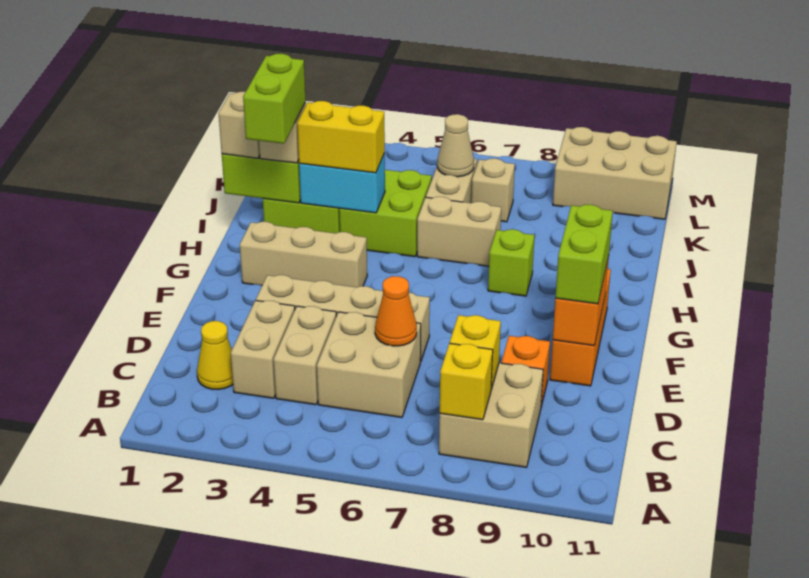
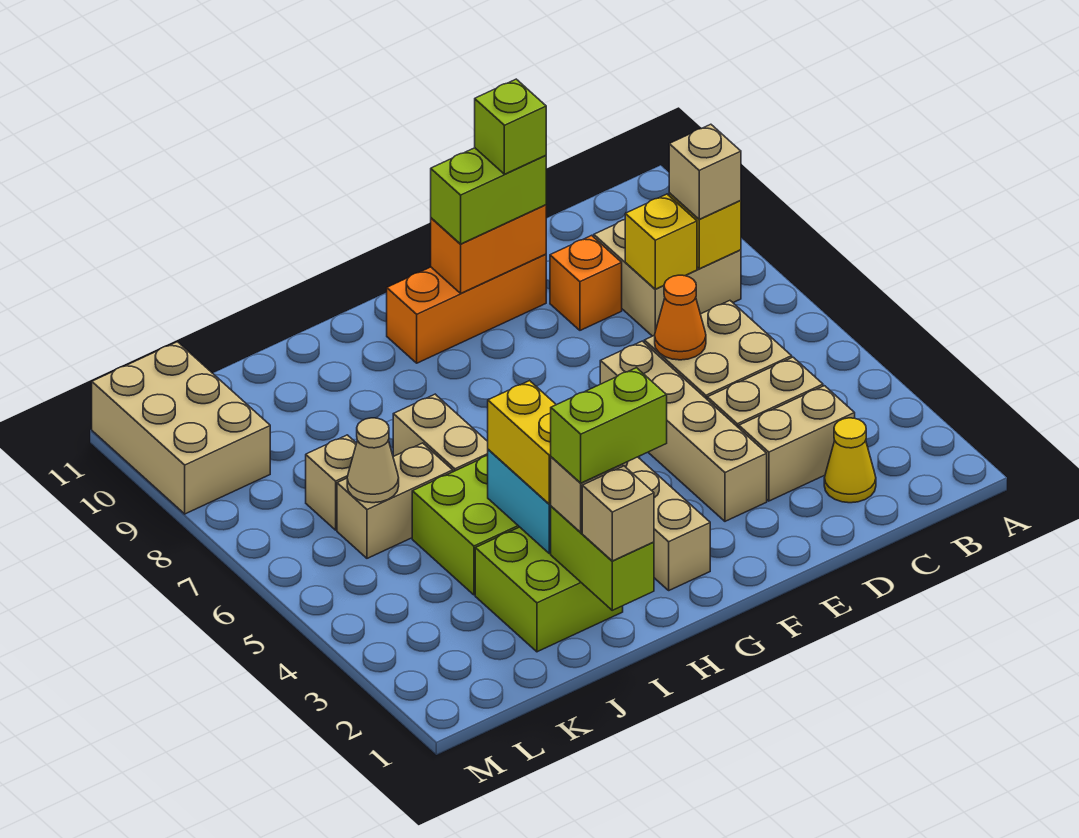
none -> tan 1x1 brick [669,124,741,219]
lime 1x1 brick [488,229,535,296] -> lime 1x1 brick moved to [475,79,546,174]

